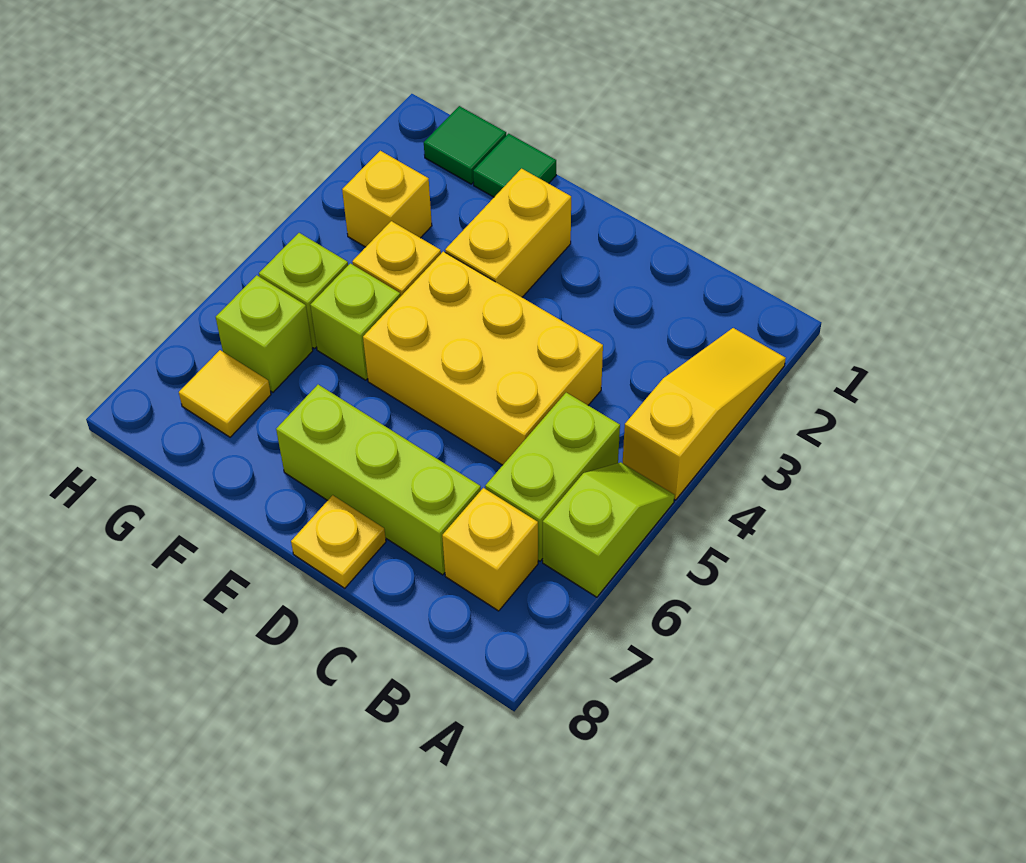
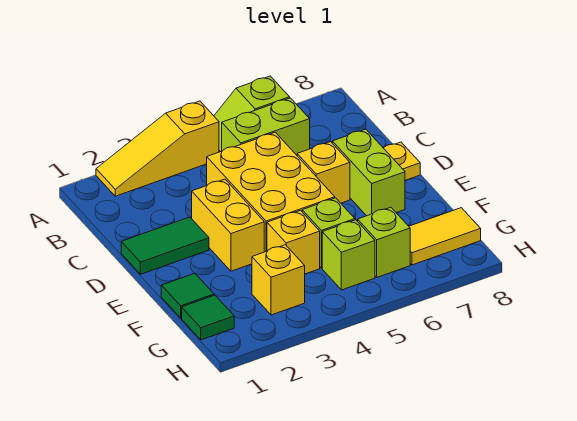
yellow 1x1 brick [442,488,538,611] -> yellow 1x1 brick moved to [297,142,350,203]
lime 1x3 brick [276,385,481,575] -> lime 1x2 brick [332,129,405,216]
none -> green 1x2 tile [121,217,209,274]
yellow 1x2 brick [445,169,571,297] -> yellow 1x2 brick turned to [192,179,264,271]
yellow 1x1 tile [179,350,271,437] -> yellow 1x2 tile [409,208,481,265]

